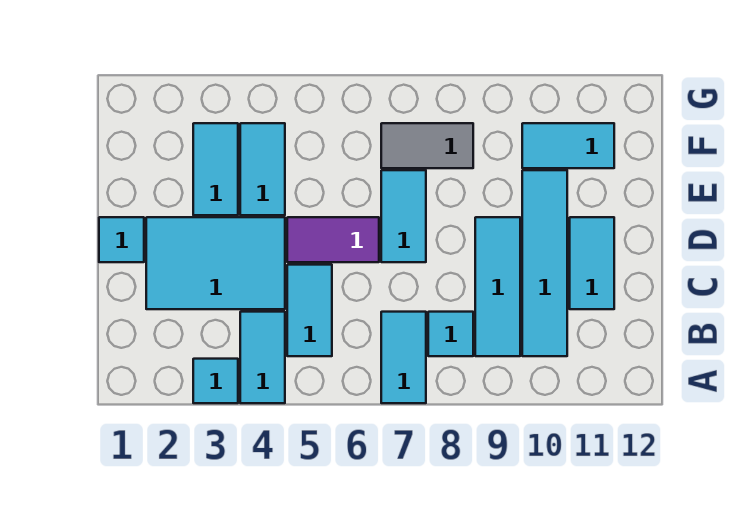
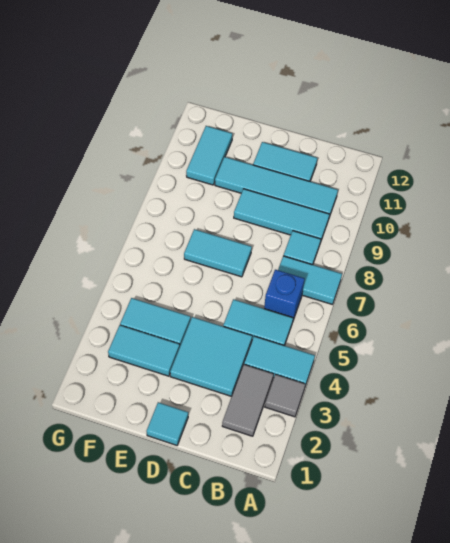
cyan 1x1 tile [193,359,238,403] -> grey 1x1 tile [265,374,305,417]
none -> blue 1x1 brick [264,270,304,320]
cyan 2x3 tile [146,217,285,309] -> cyan 2x2 tile [170,317,252,397]
purple 1x2 tile [287,217,379,262] -> none
grey 1x2 tile [381,123,473,168] -> grey 1x2 tile moved to [222,364,273,436]

